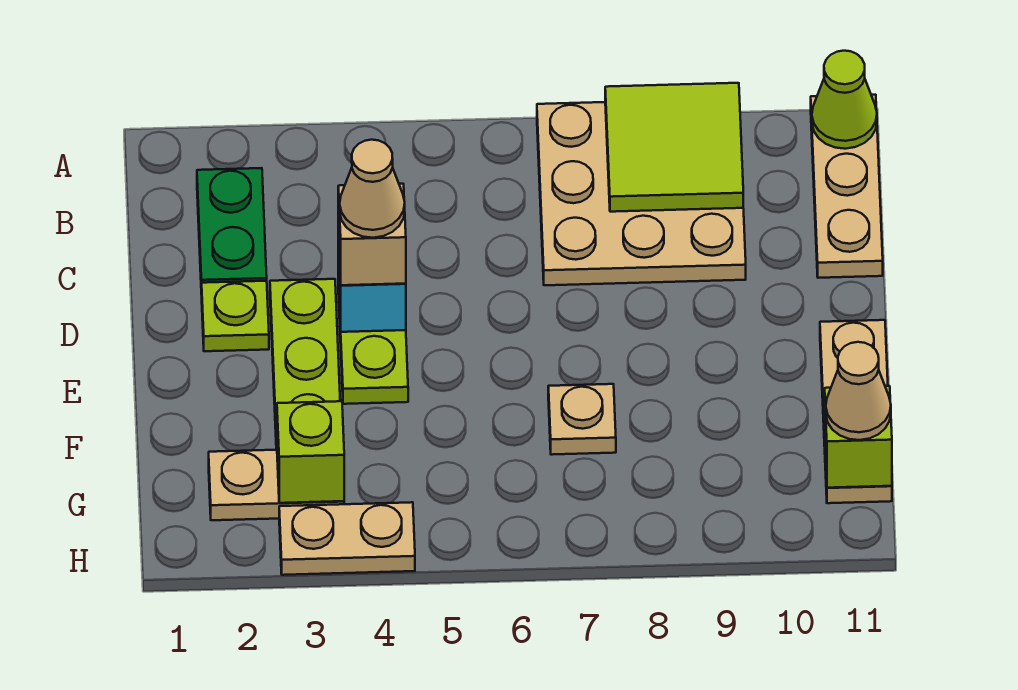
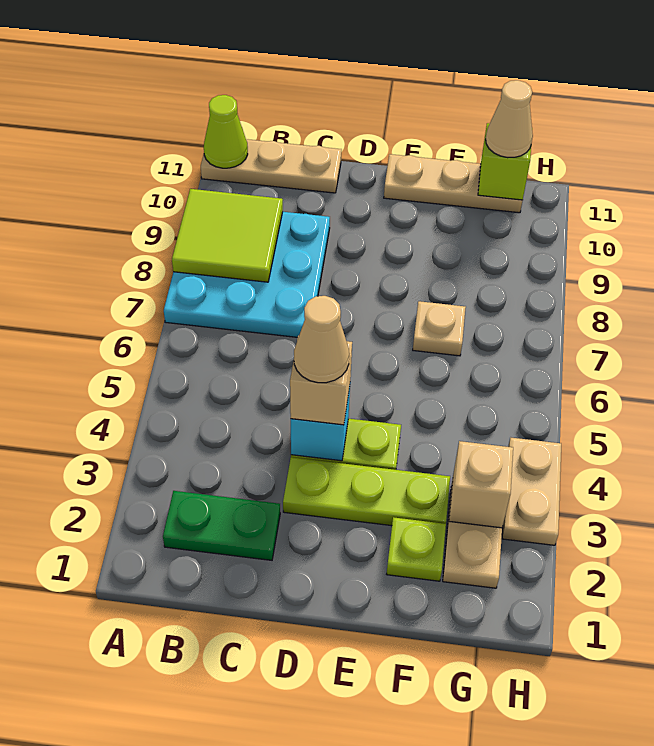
tan 3x3 plate [537,102,746,285] -> cyan 3x3 plate [164,212,330,337]
lime 1x1 plate [202,281,269,351] -> lime 1x1 plate moved to [387,517,446,581]
lime 1x1 brick [277,401,344,503] -> tan 1x1 brick [449,441,513,528]

